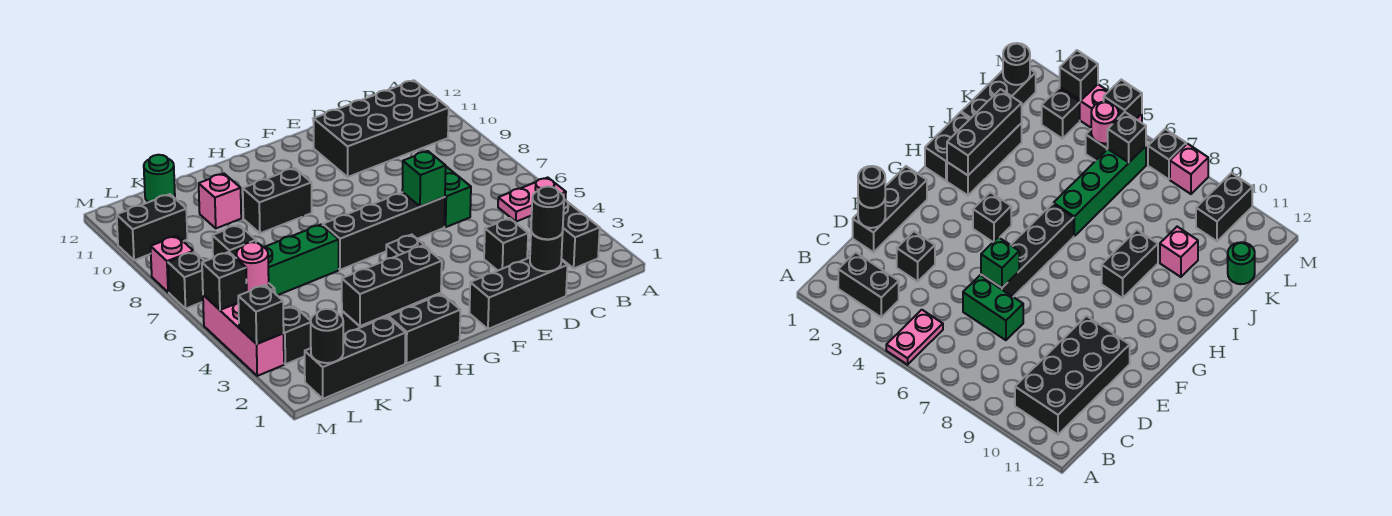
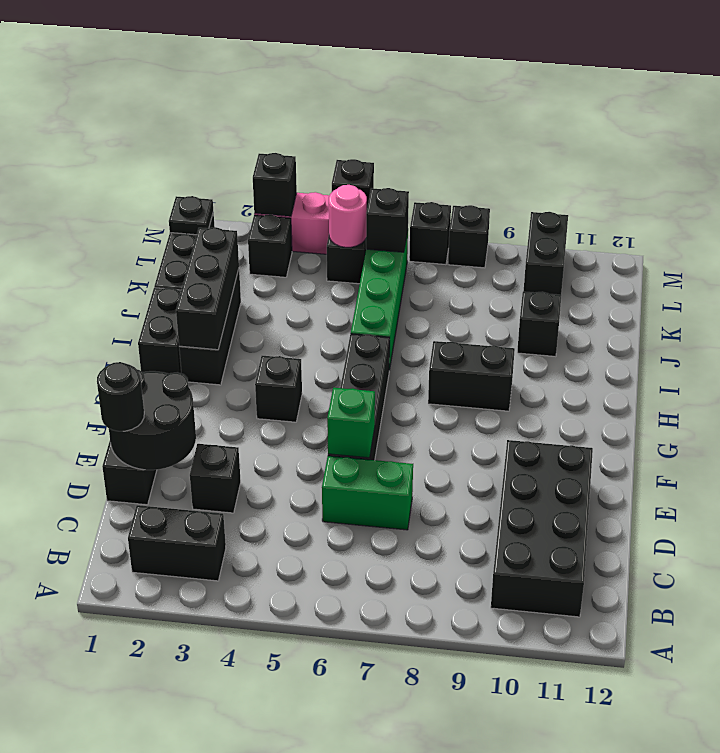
pink 1x2 plate [498,177,566,222] -> none
black 1x1 round brick [530,232,563,271] -> black 2x2 round brick [109,370,196,470]
black 1x2 brick [243,168,312,233] -> black 1x2 brick turned to [428,341,515,411]
pink 1x1 brick [199,174,241,228] -> black 1x1 brick [517,292,561,357]
green 1x1 round brick [144,155,175,202] -> none
black 1x1 round brick [311,309,343,363] -> black 1x1 plate [169,196,213,235]
pink 1x1 brick [151,236,193,292] -> black 1x1 brick [448,205,490,268]

